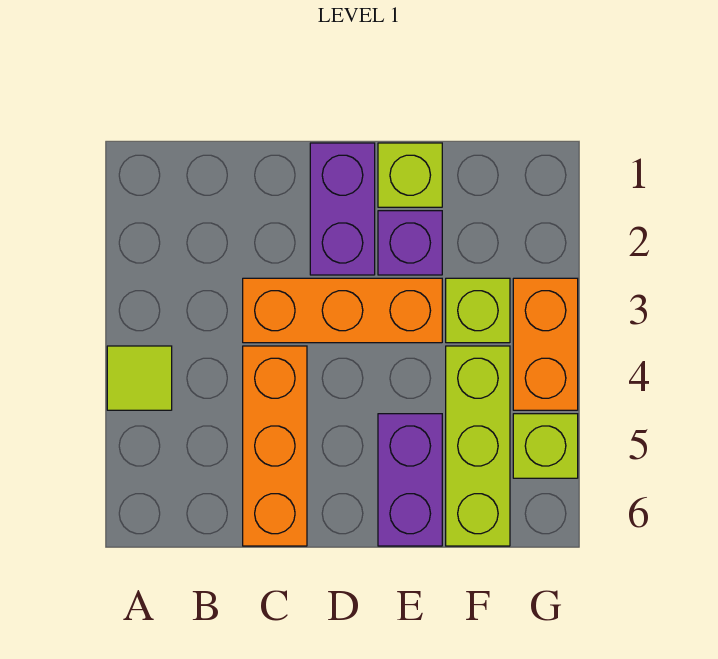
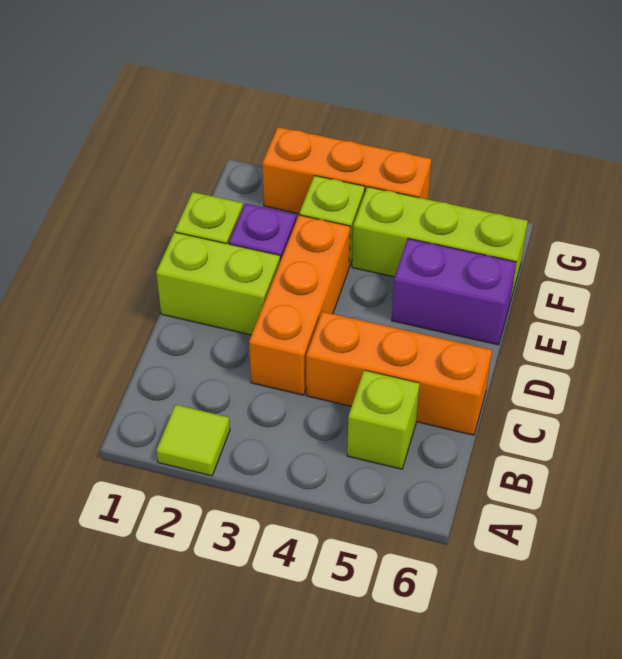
lime 1x1 tile [107,346,172,410] -> lime 1x1 tile moved to [157,405,230,476]
purple 1x2 brick [310,143,375,275] -> lime 1x2 brick [156,232,280,335]
orange 1x2 brick [513,278,578,410] -> orange 1x3 brick [262,127,431,214]
lime 1x1 brick [513,414,578,478] -> lime 1x1 brick moved to [347,370,420,469]

